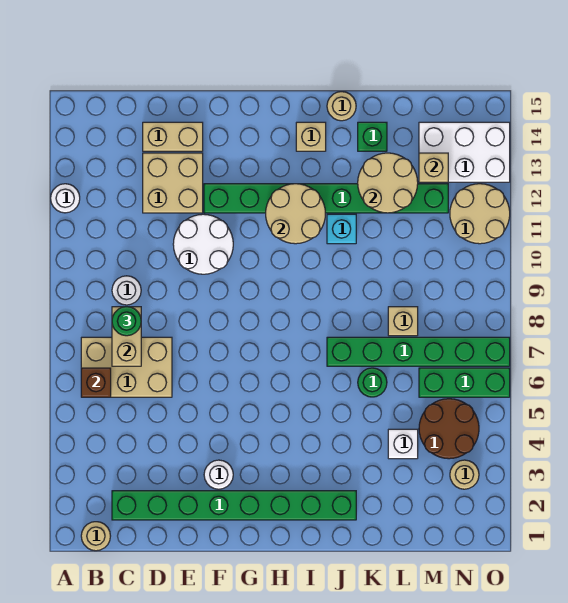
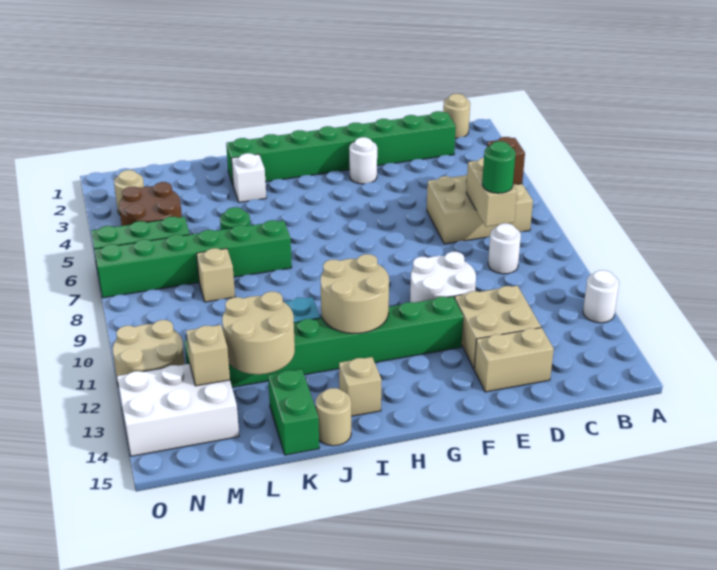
green 1x1 brick [358,122,387,151] -> green 1x2 brick [268,369,319,455]
white 1x1 brick [388,429,418,459] -> white 1x1 brick moved to [231,153,266,202]

